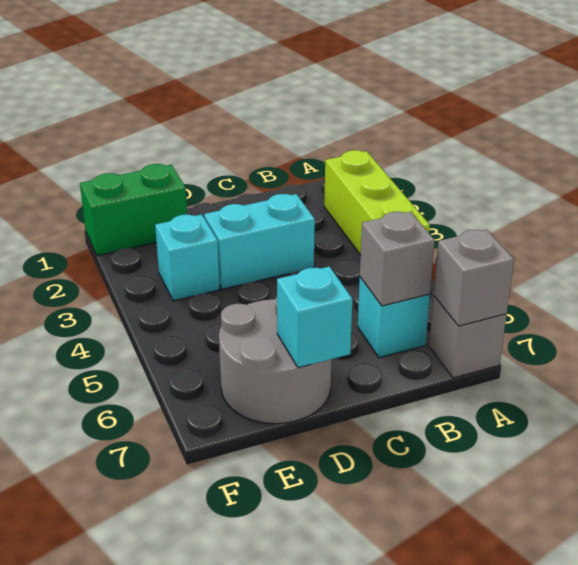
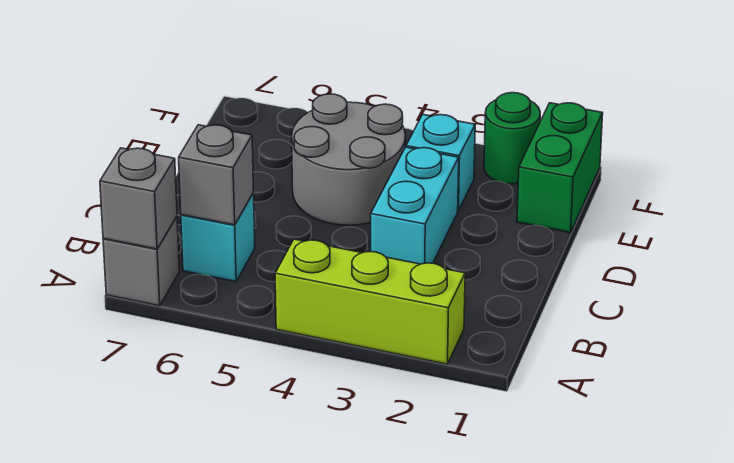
grey 2x2 round brick [219,297,331,424] -> grey 2x2 round brick moved to [292,94,406,225]
cyan 1x1 brick [277,267,352,368] -> none
none -> green 1x1 round brick [484,93,540,184]

